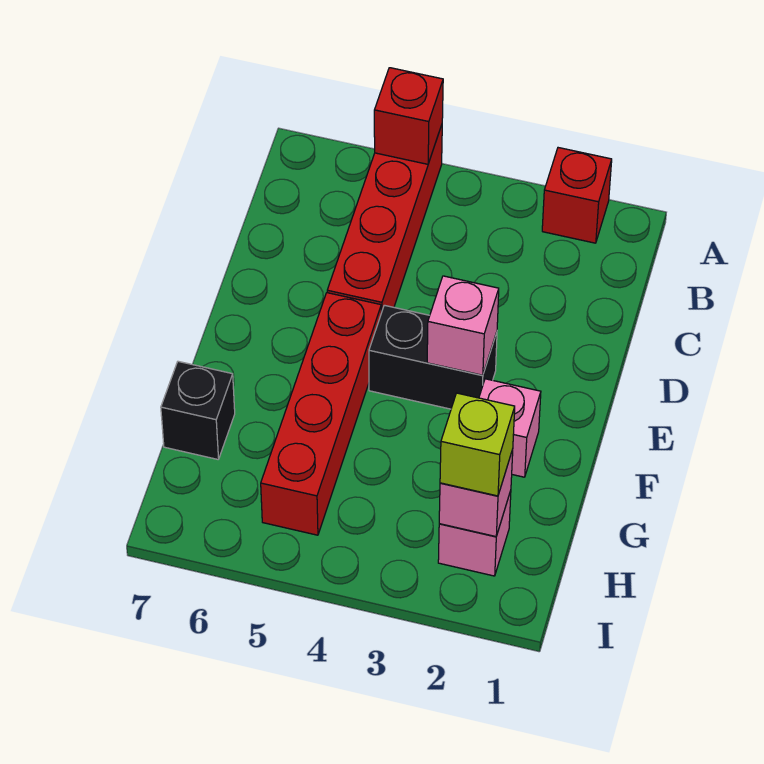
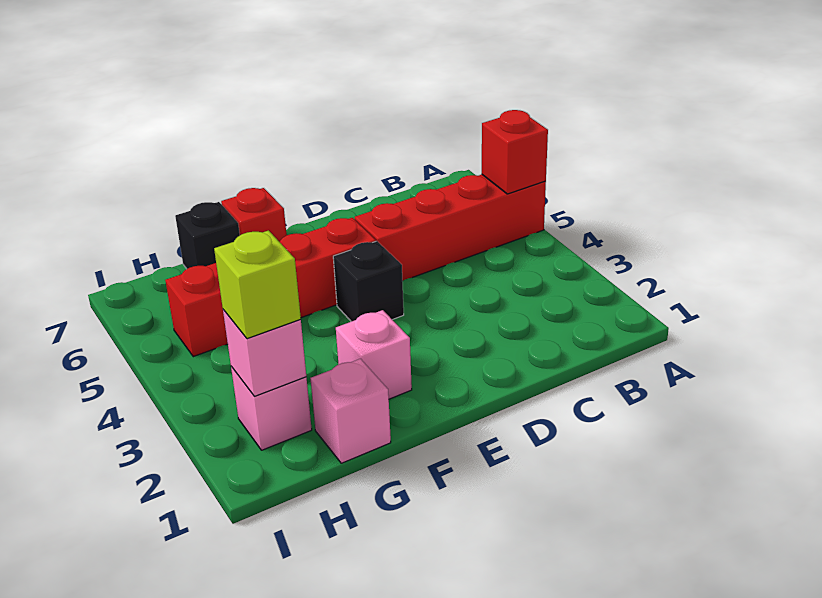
red 1x1 brick [542,148,612,243] -> red 1x1 brick moved to [221,188,287,242]
black 1x2 brick [369,305,497,409] -> black 1x1 brick [333,241,404,322]
pink 1x1 brick [427,276,499,375] -> pink 1x1 brick moved to [310,359,391,463]

